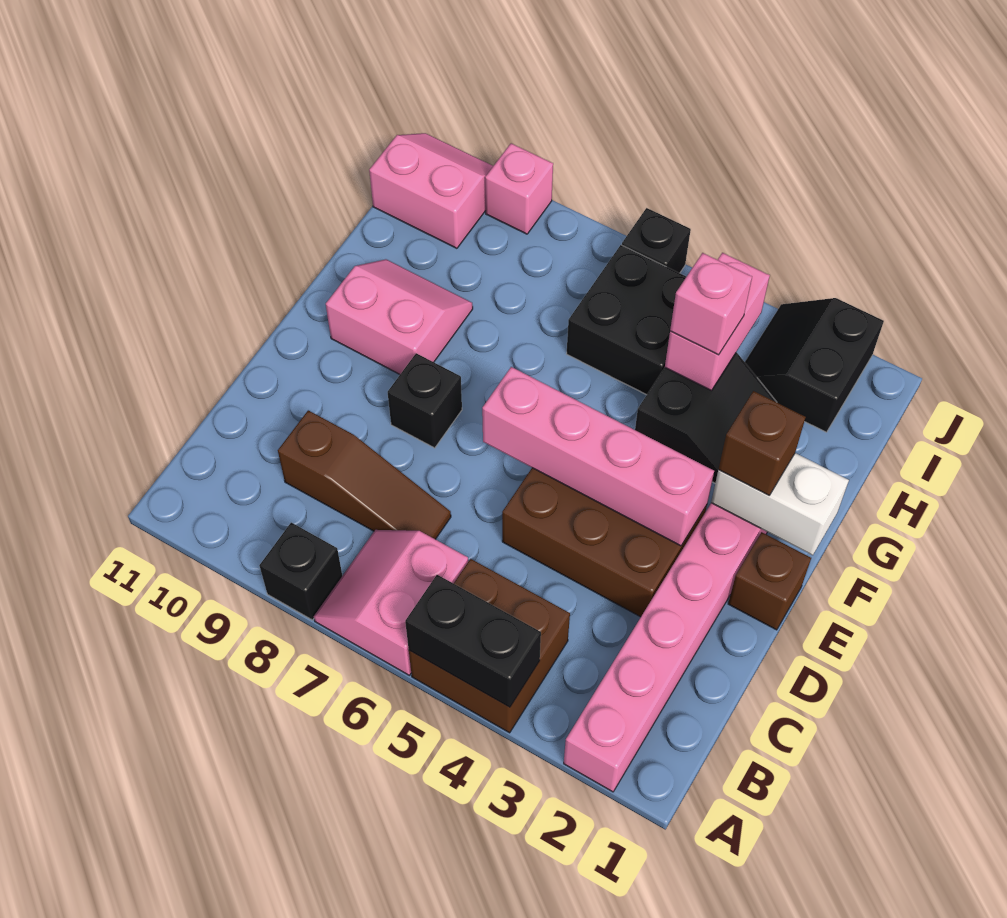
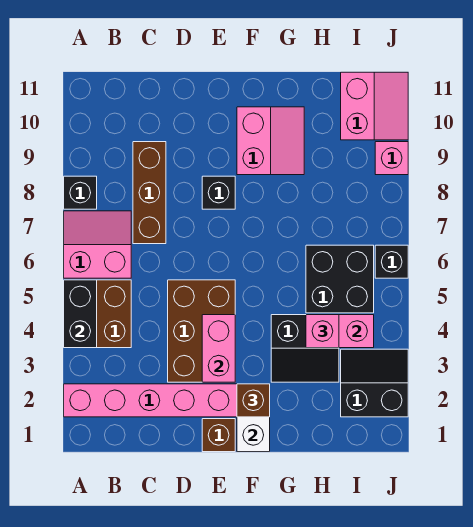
brown 1x3 slope [278,410,451,539] -> brown 1x3 brick [133,142,166,244]
pink 1x4 brick [482,367,714,546] -> pink 1x2 brick [202,315,235,382]

